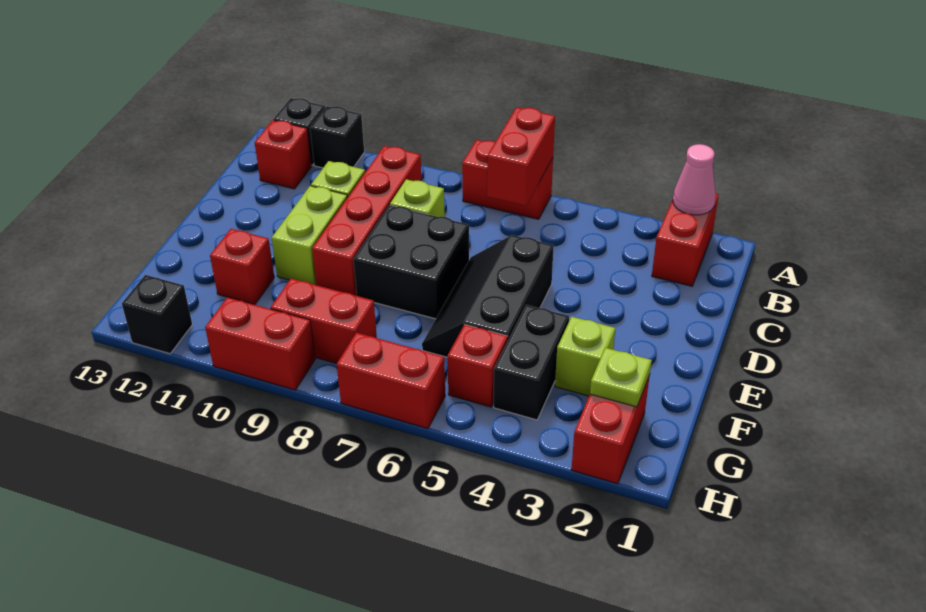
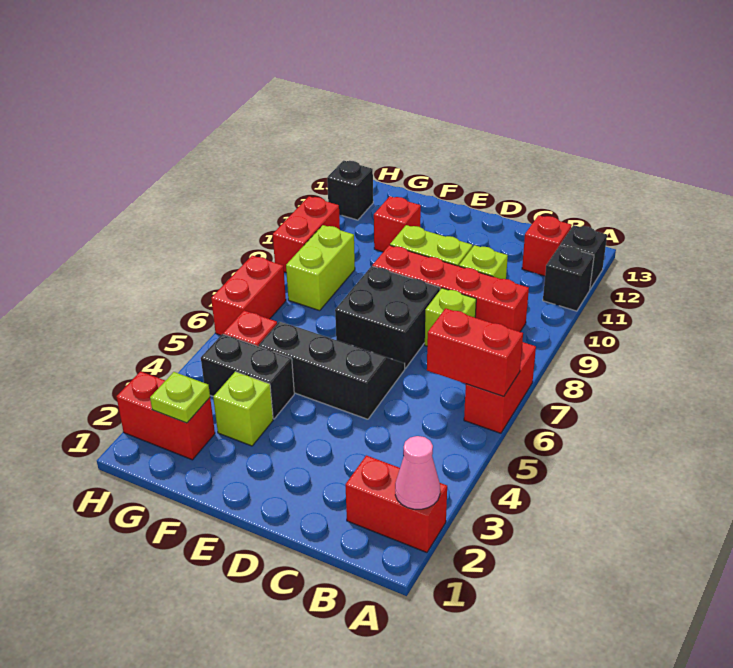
red 1x2 brick [270,279,377,364] -> lime 1x2 brick [286,225,355,311]

